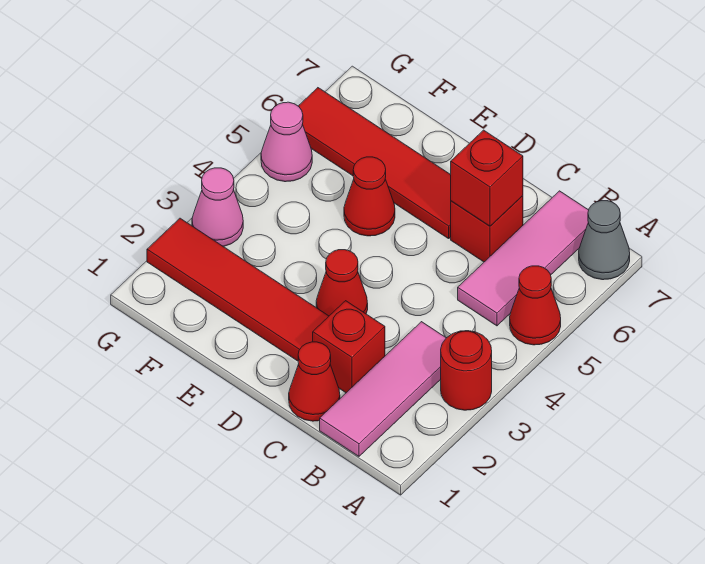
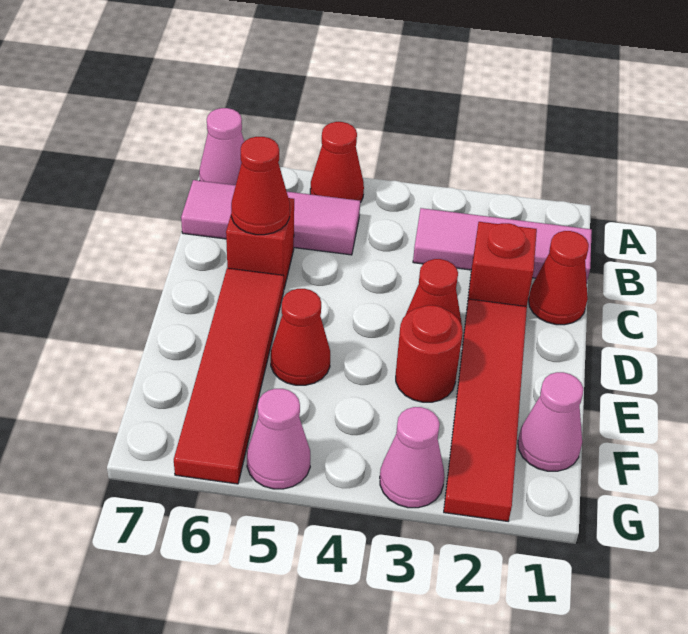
red 1x1 round brick [441,331,492,410] -> red 1x1 round brick moved to [396,305,463,402]
grey 1x1 cone [579,201,630,280] -> pink 1x1 cone [199,108,244,185]
red 1x1 brick [451,130,523,226] -> red 1x1 cone [231,137,290,235]
none -> pink 1x1 cone [518,372,583,471]

